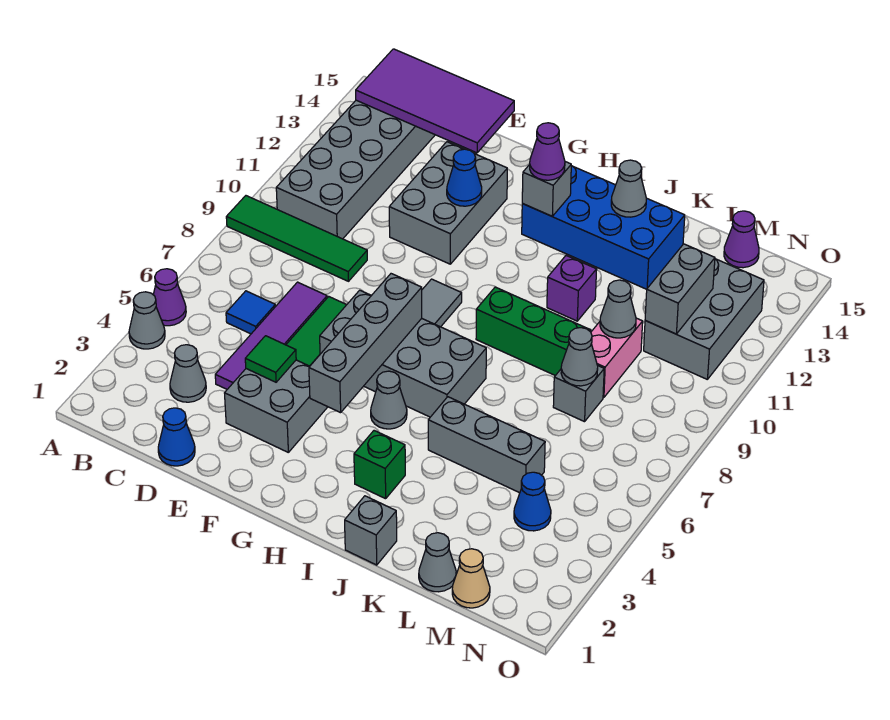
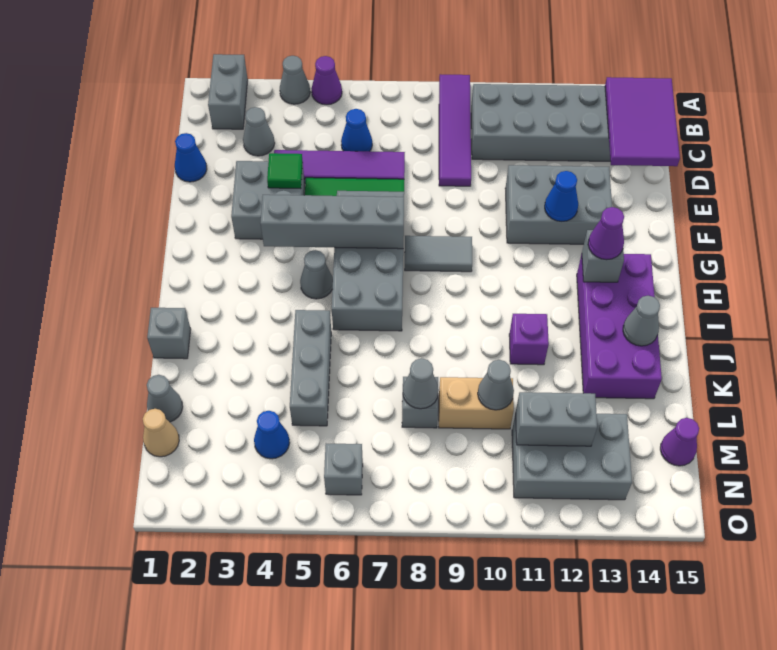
none -> grey 1x2 brick [208,54,248,129]
green 1x4 tile [226,196,367,281] -> purple 1x4 tile [439,74,471,186]
purple 2x4 tile [356,49,514,153] -> purple 2x3 tile [605,77,680,166]
blue 1x1 tile [226,291,275,334] -> blue 1x1 cone [341,109,372,151]
blue 2x4 brick [522,166,685,289] -> purple 2x4 brick [577,254,662,399]
green 1x1 brick [354,431,405,499] -> none
green 1x3 brick [476,287,591,376] -> none
pink 1x2 brick [591,318,643,398] -> tan 1x2 brick [439,377,514,429]
none -> grey 1x1 brick [324,443,363,495]

